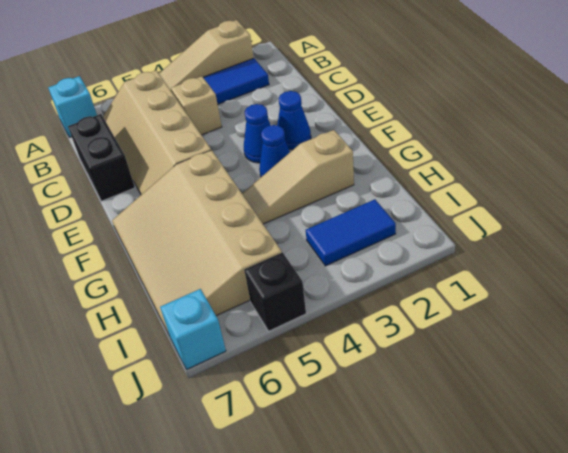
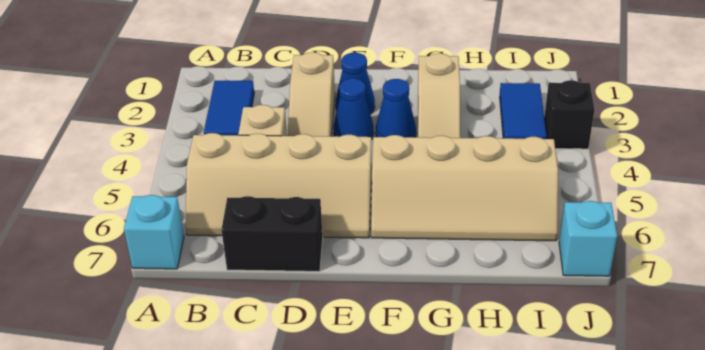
tan 1x3 slope [159,20,253,92] -> tan 1x3 slope moved to [288,52,335,136]
tan 3x4 slope [112,150,282,334] -> tan 2x4 slope [371,135,558,241]
black 1x1 brick [244,252,306,331] -> black 1x1 brick moved to [544,80,595,149]

